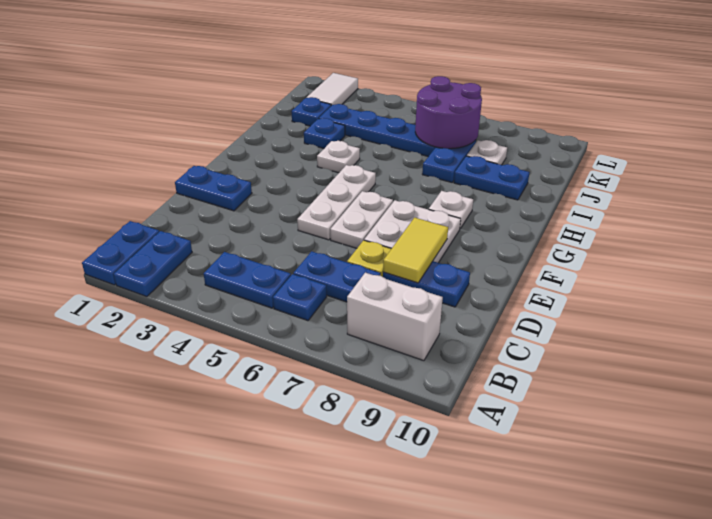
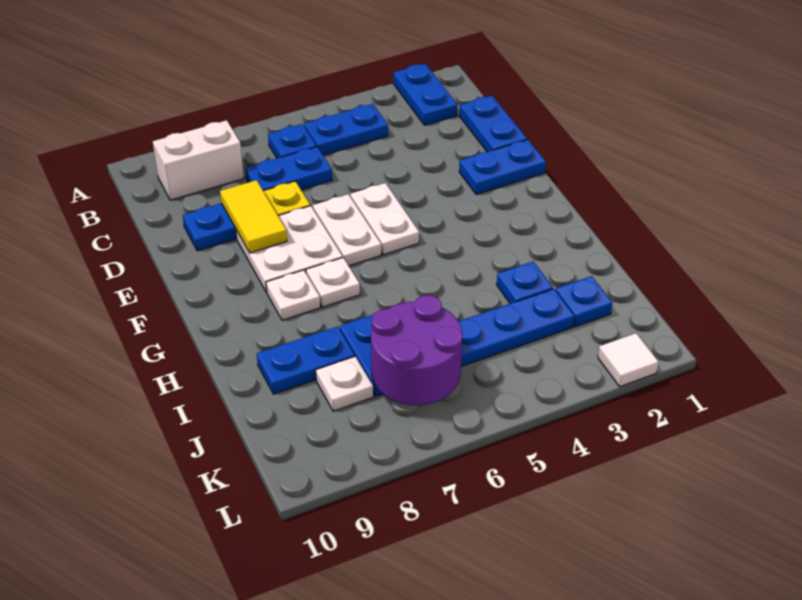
blue 1x2 plate [82,221,159,285] -> blue 1x2 plate moved to [459,96,527,152]
white 1x3 plate [297,165,376,240] -> white 1x2 plate [350,183,419,255]
white 1x1 plate [317,141,360,173] -> white 1x1 plate moved to [306,258,360,307]
white 1x2 tile [307,73,358,106] -> white 1x1 tile [598,333,659,387]

